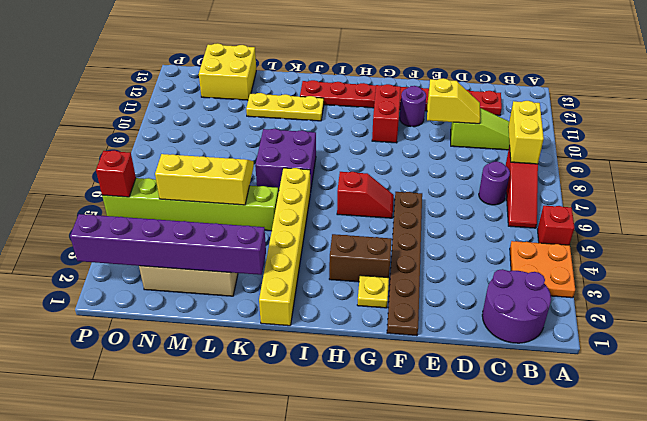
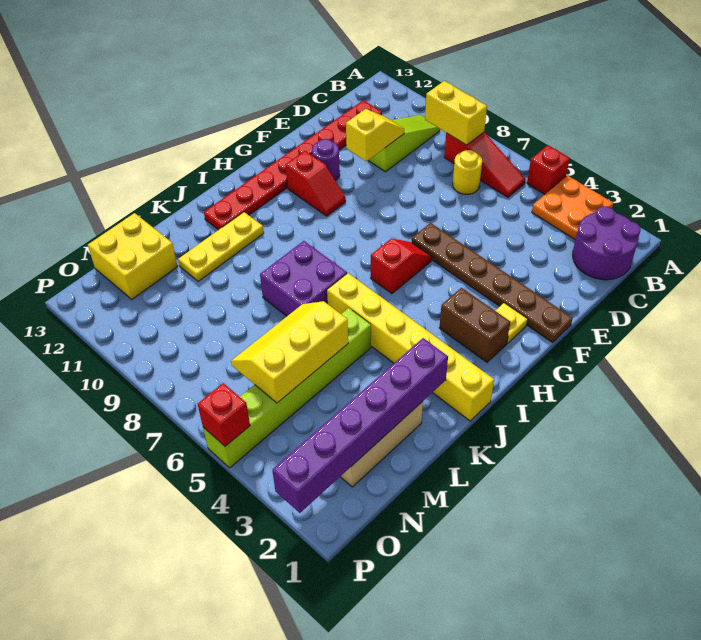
purple 1x1 round brick [479,161,510,205] -> yellow 1x1 round brick [453,150,482,194]
brown 1x2 brick [329,234,392,282] -> brown 1x2 brick turned to [439,288,510,362]
red 1x2 brick [372,84,401,143] -> red 1x2 slope [286,151,346,216]

